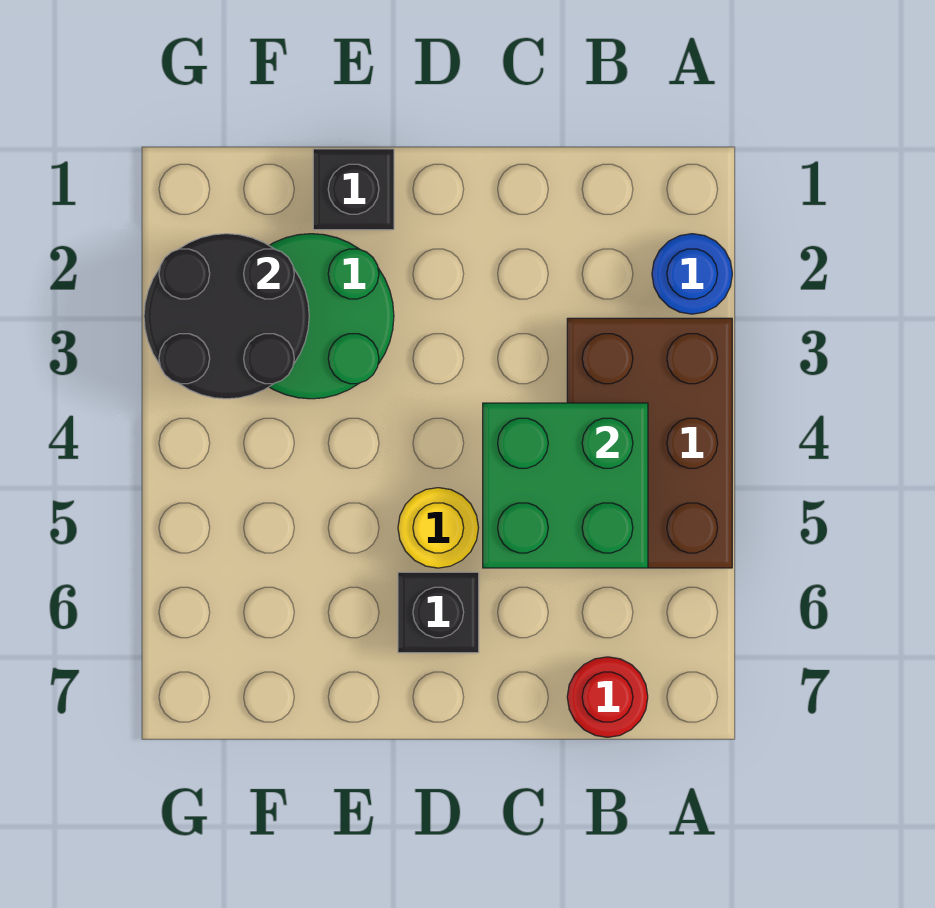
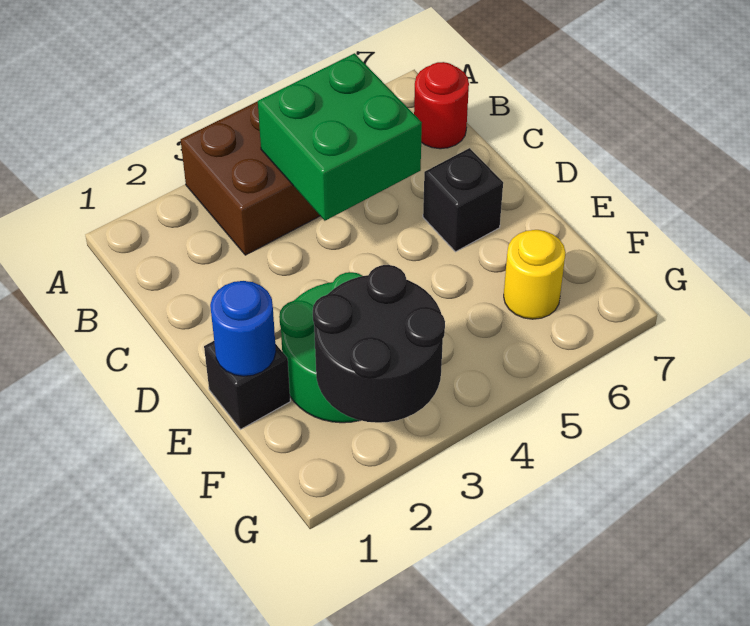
blue 1x1 round brick [652,234,732,314] -> blue 1x1 round brick moved to [210,281,276,376]
yellow 1x1 round brick [398,488,478,568] -> yellow 1x1 round brick moved to [504,230,566,319]

